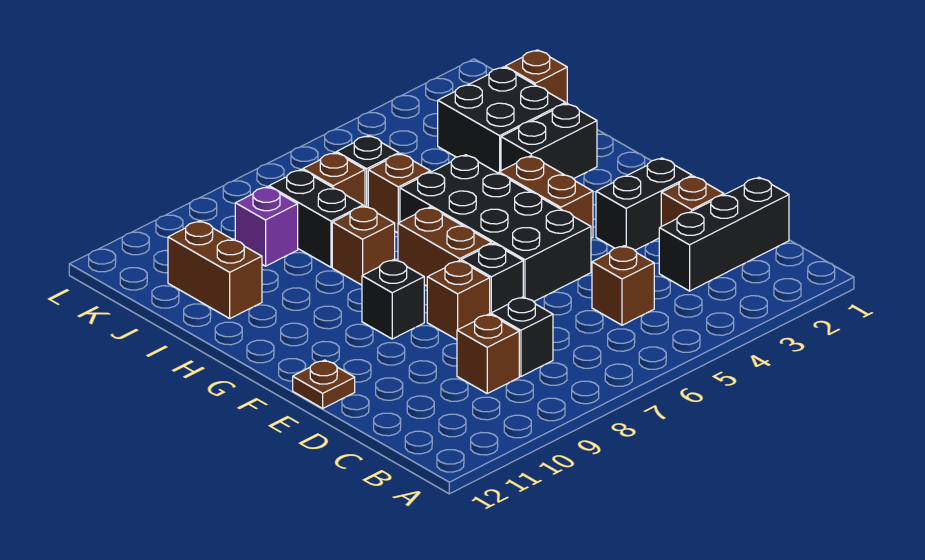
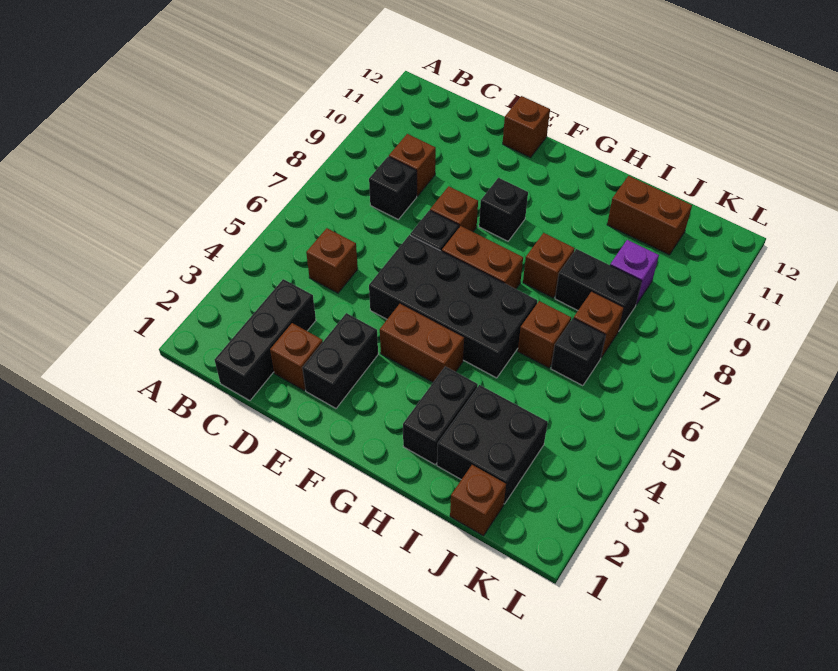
brown 1x1 plate [293,360,355,408] -> brown 1x1 brick [503,96,550,157]

